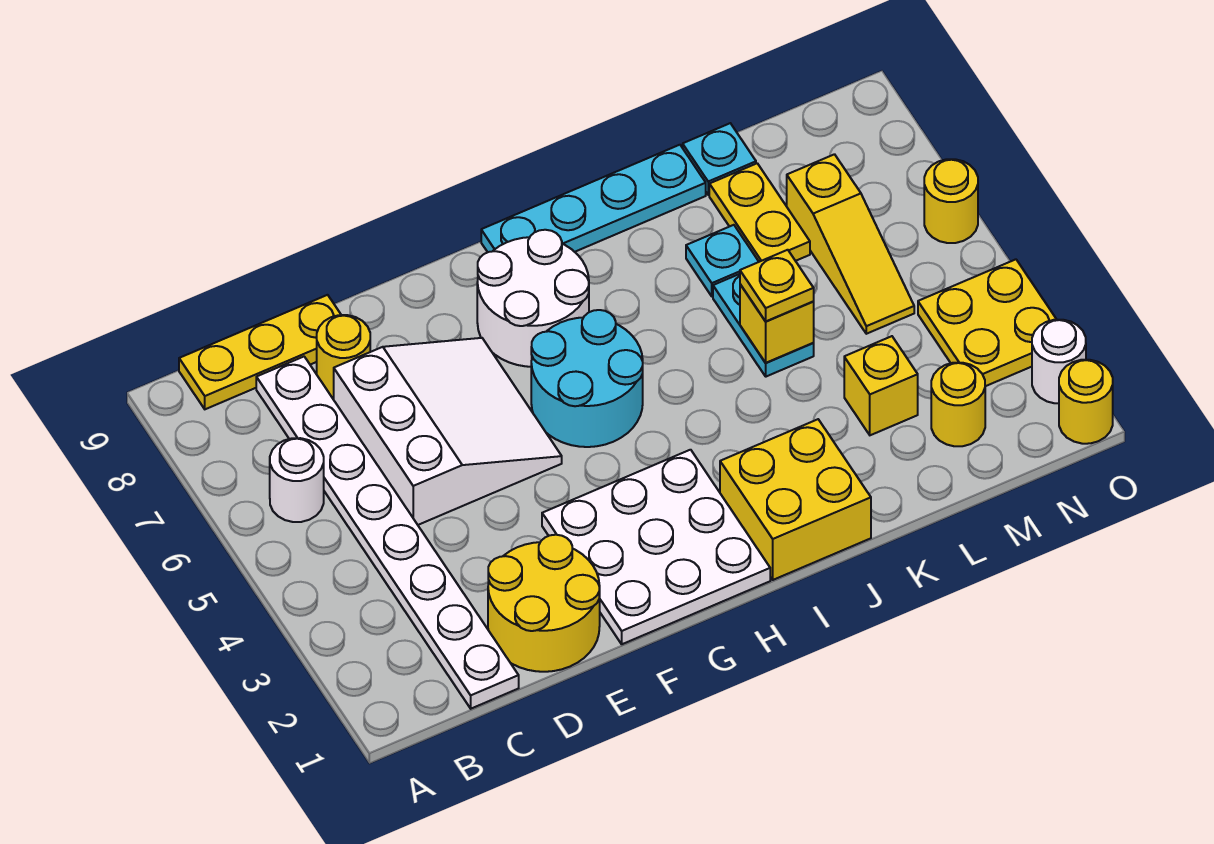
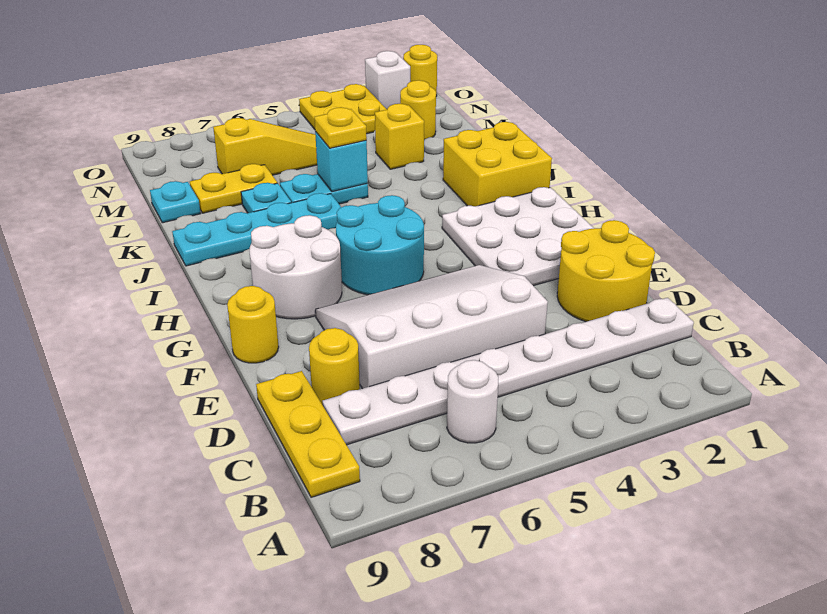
white 3x3 slope [334,338,562,525] -> white 3x4 slope [315,265,548,389]
cyan 1x4 plate [481,145,706,252] -> cyan 1x4 plate turned to [172,193,341,266]
yellow 1x1 brick [740,284,814,363] -> cyan 1x1 brick [315,132,368,192]
white 1x1 round brick [1032,320,1086,403] -> white 1x1 brick [365,51,410,109]
yellow 1x1 round brick [924,159,978,243] -> yellow 1x1 round brick moved to [227,286,279,363]

